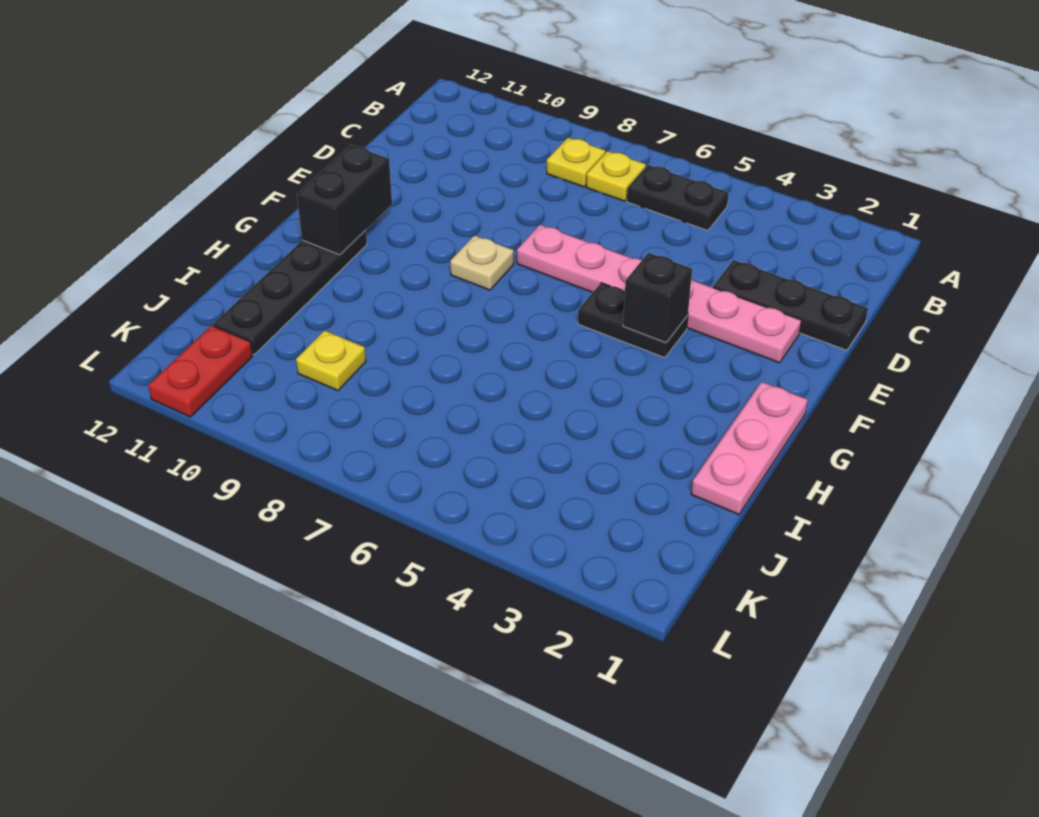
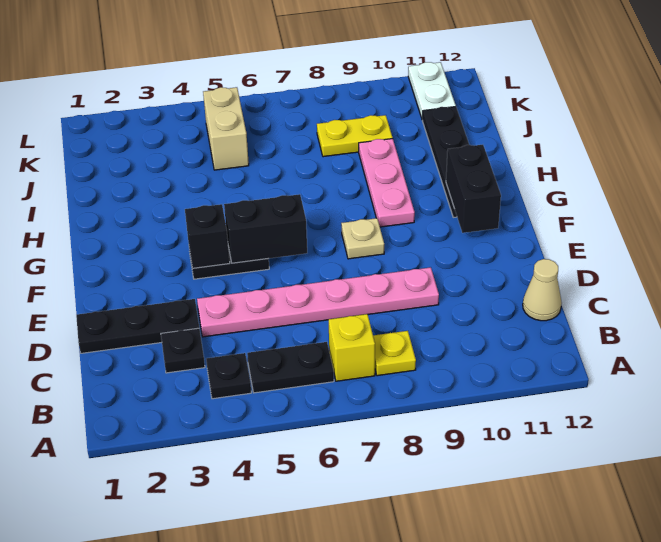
none -> black 1x1 plate [206,353,251,399]
yellow 1x1 plate [586,151,646,201] -> yellow 1x1 brick [329,314,375,381]
none -> black 1x1 plate [161,328,205,373]
none -> tan 1x1 cone [523,259,562,321]
pink 1x6 plate [517,225,801,363] -> pink 1x6 plate moved to [197,267,439,337]
none -> black 1x2 brick [224,194,307,263]
pink 1x3 plate [691,382,808,514] -> pink 1x3 plate moved to [359,139,415,227]
none -> tan 1x2 brick [203,87,249,170]
yellow 1x1 plate [296,330,366,391] -> yellow 1x2 plate [317,115,393,157]
red 1x2 plate [148,325,253,417] -> white 1x2 plate [408,62,456,120]

